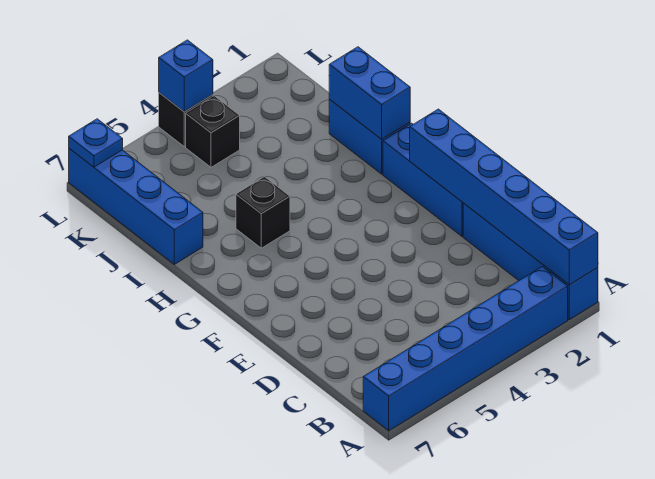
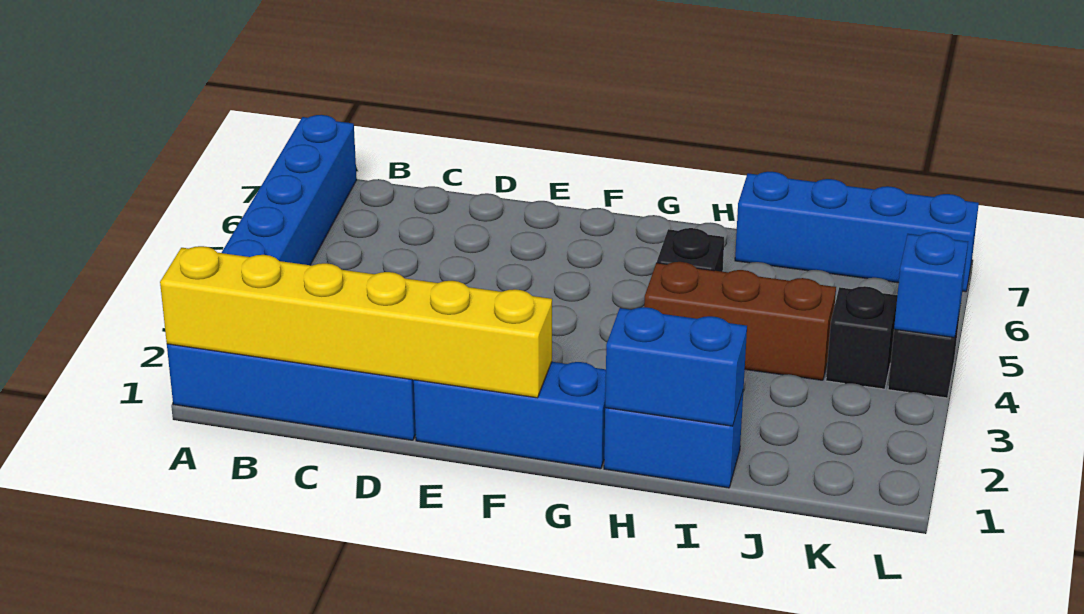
blue 1x6 brick [410,109,598,285] -> yellow 1x6 brick [160,246,552,398]
none -> brown 1x3 brick [644,262,836,380]
blue 1x1 plate [69,119,123,167] -> none

